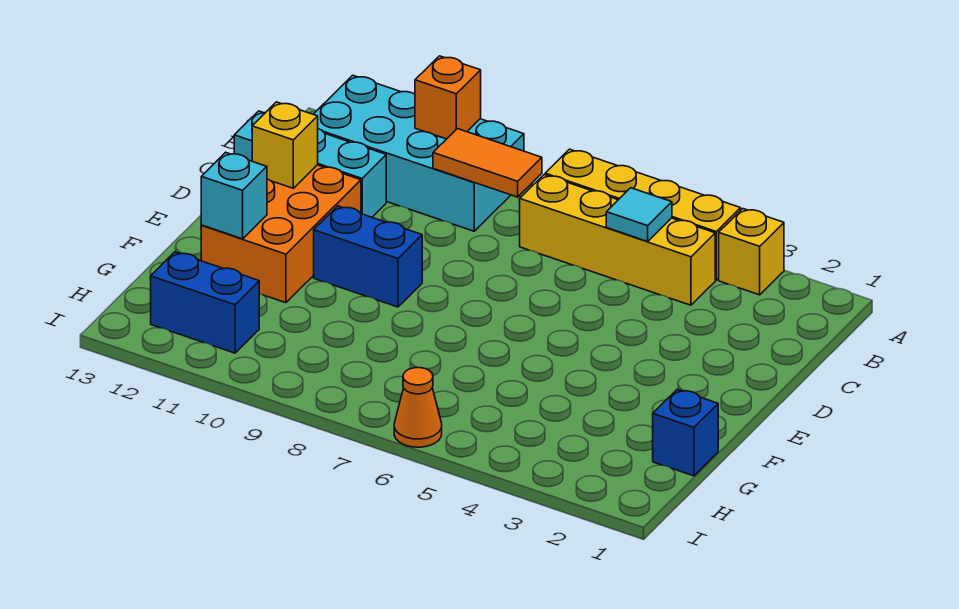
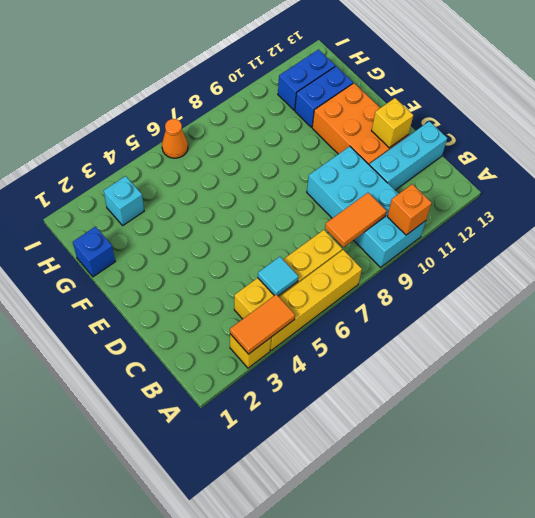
none -> orange 1x2 tile [230,294,295,354]
cyan 2x4 brick [313,75,524,231] -> cyan 2x4 brick turned to [307,146,426,267]
blue 1x2 brick [314,206,422,307] -> blue 1x2 brick moved to [295,66,353,127]
cyan 1x1 brick [201,152,267,239] -> cyan 1x1 brick moved to [103,176,144,225]

